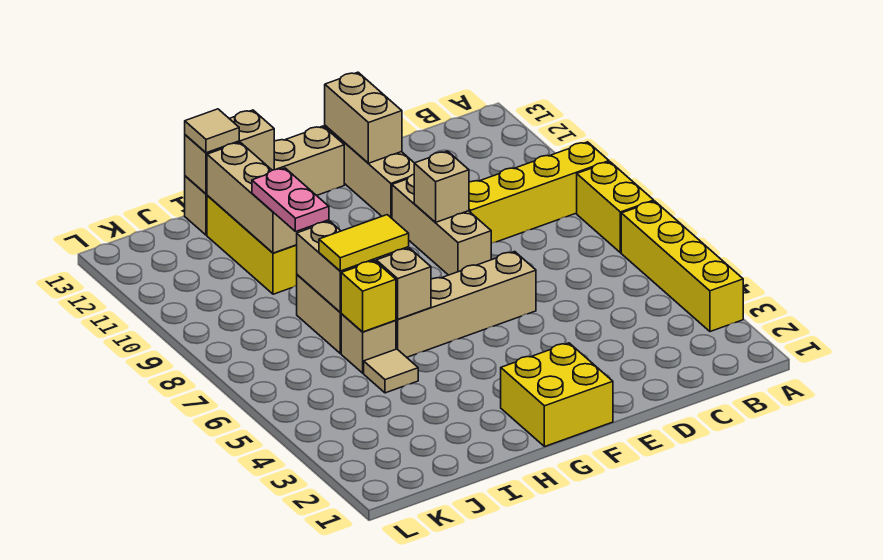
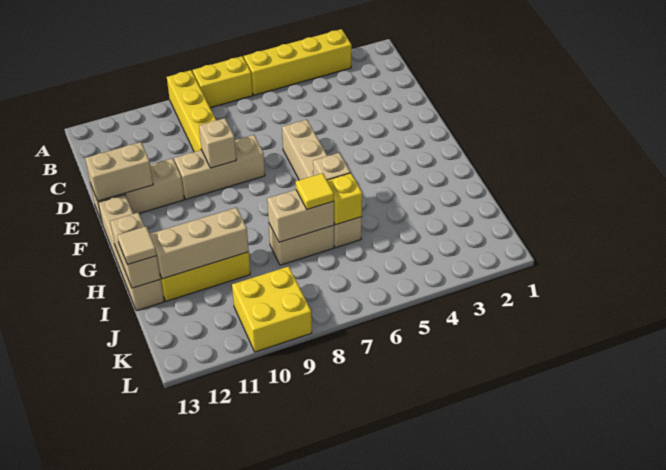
yellow 2x2 brick [501,343,613,447] -> yellow 2x2 brick moved to [232,266,312,352]
yellow 1x2 tile [319,215,409,271] -> yellow 1x1 tile [296,173,334,209]
tan 1x1 tile [364,349,418,393] -> none
pink 1x2 plate [252,168,329,232] -> none

